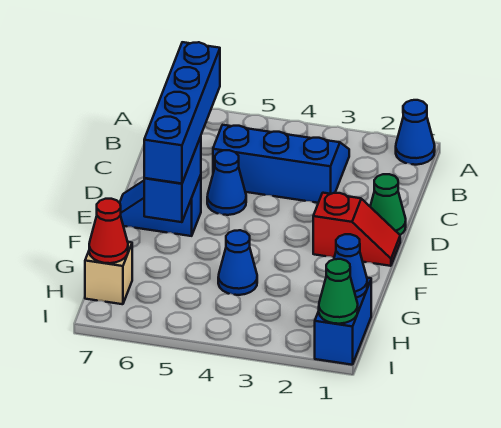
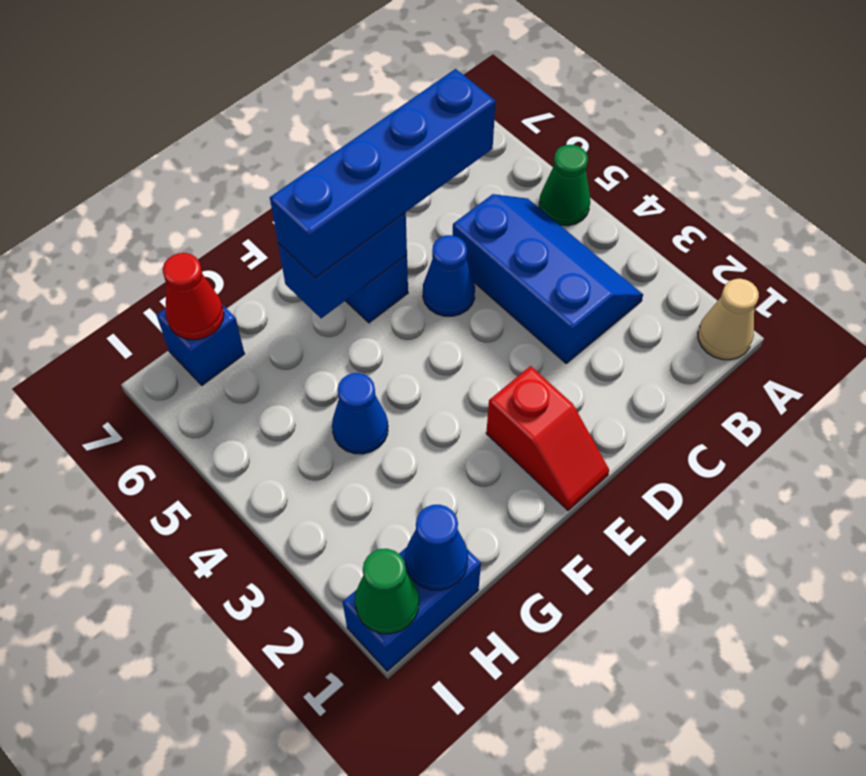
blue 1x1 cone [396,100,435,165] -> tan 1x1 cone [698,279,759,360]
green 1x1 cone [370,174,406,235] -> green 1x1 cone moved to [539,145,590,226]
tan 1x1 brick [85,242,132,304] -> blue 1x1 brick [157,305,245,385]

